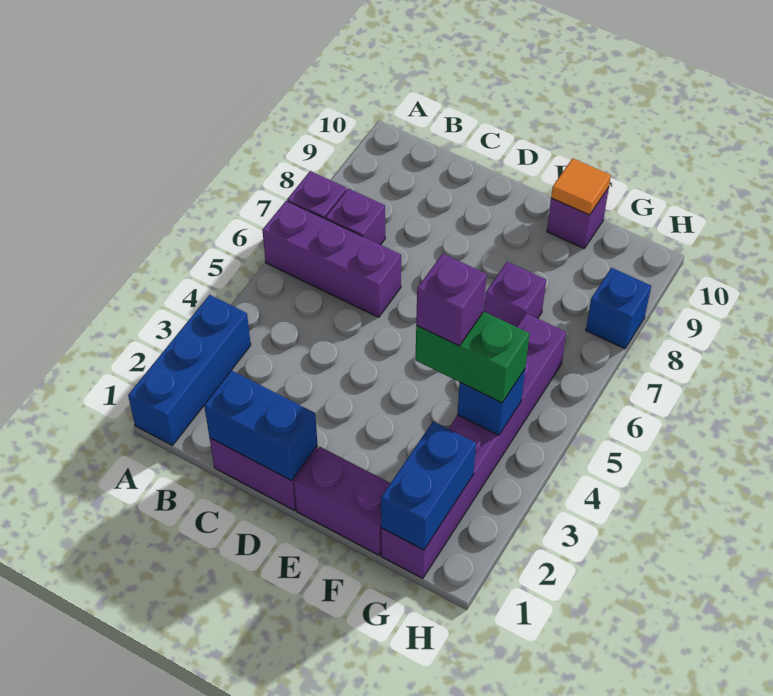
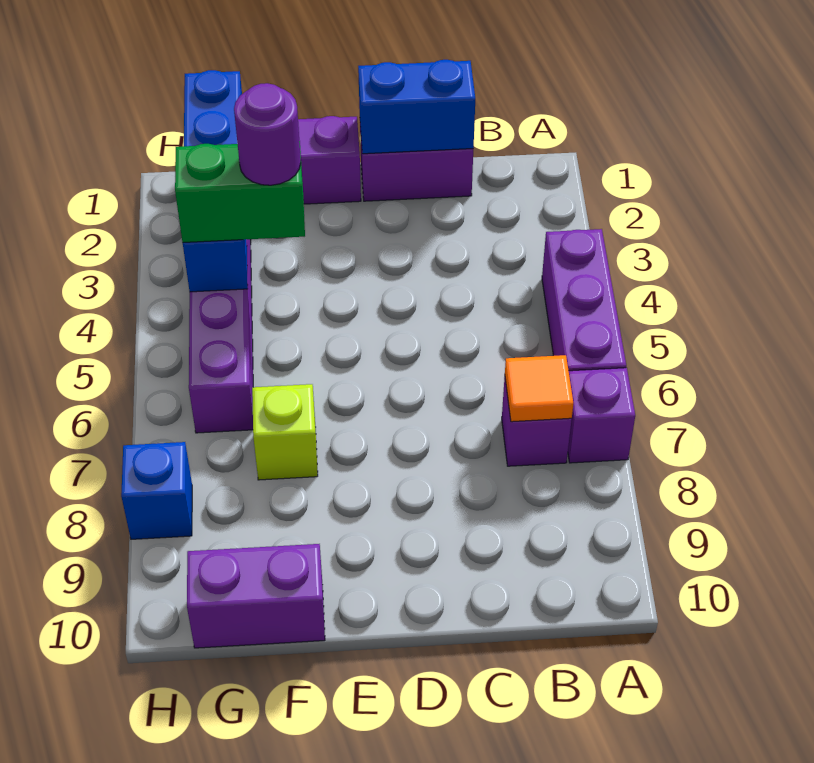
blue 1x3 brick [128,295,251,445] -> none
purple 1x3 brick [262,201,401,317] -> purple 1x3 brick turned to [542,229,626,371]
purple 1x1 brick [416,253,487,346] -> purple 1x1 round brick [234,83,301,185]
purple 1x1 brick [484,262,546,327] -> lime 1x1 brick [252,384,318,480]
purple 1x1 brick [547,187,609,248] -> purple 1x2 brick [187,544,325,648]
orange 1x1 tile [551,158,611,215] -> orange 1x1 tile moved to [505,355,573,422]

